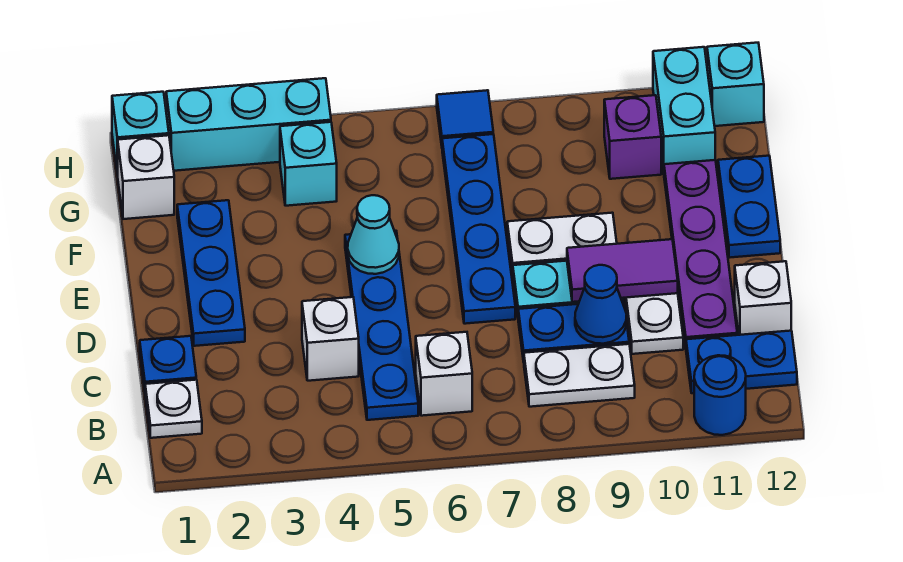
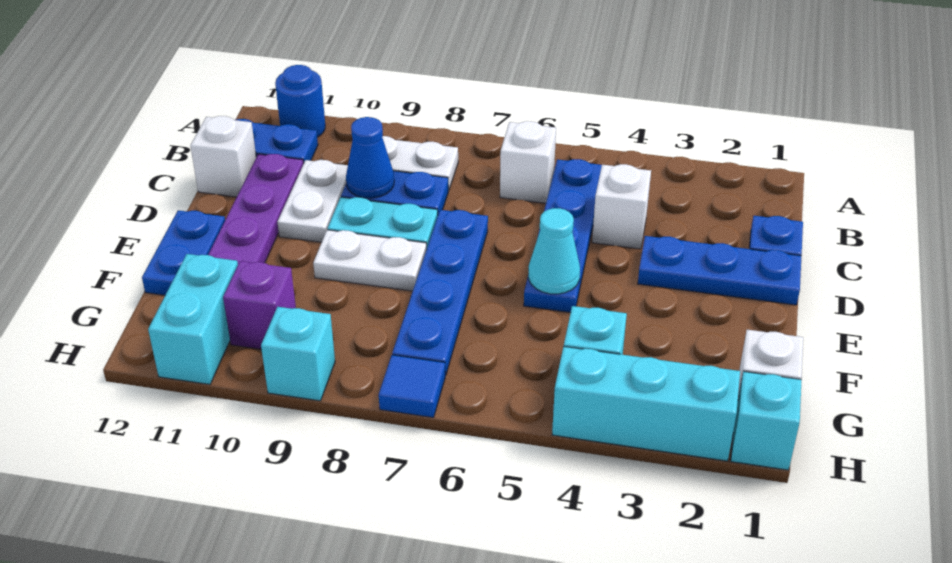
white 1x1 plate [145,380,202,438] -> none
blue 1x3 plate [177,200,245,346] -> blue 1x3 plate turned to [638,236,801,305]
purple 1x2 tile [567,239,678,302] -> none
cyan 1x1 brick [707,43,764,126] -> cyan 1x1 brick moved to [261,307,335,401]

